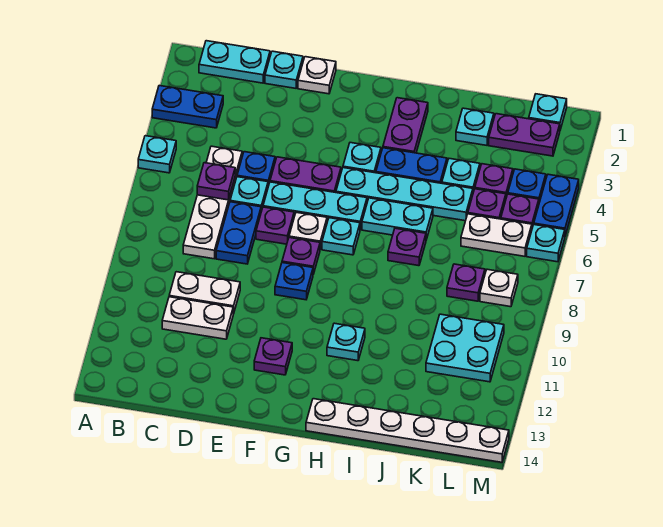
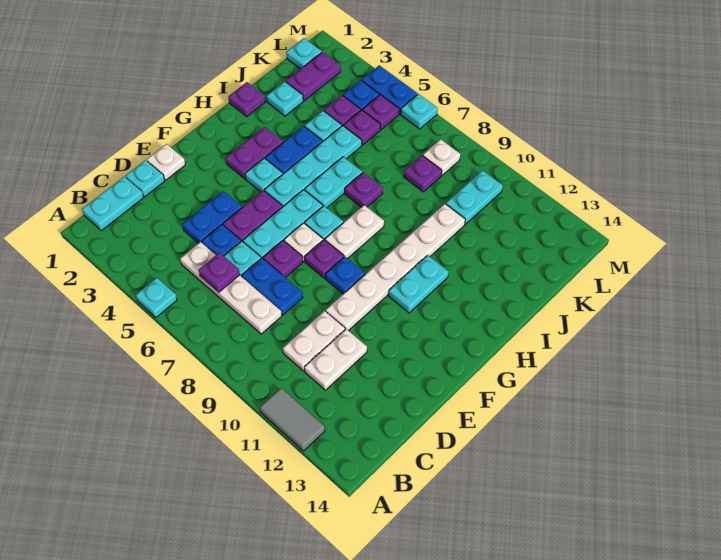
blue 1x2 plate [152,86,223,128] -> blue 1x2 plate moved to [182,191,242,243]
none -> grey 1x2 tile [260,388,325,451]
purple 1x1 plate [254,338,292,375] -> purple 1x1 plate moved to [228,82,265,117]
purple 1x2 plate [383,98,428,153] -> purple 1x2 plate turned to [226,127,283,179]
cyan 1x1 plate [327,323,365,361] -> cyan 1x2 plate [389,255,448,313]
white 1x6 plate [306,399,509,462] -> white 1x6 plate moved to [326,204,465,331]
white 1x2 plate [461,214,532,256] -> white 1x2 plate moved to [325,205,384,259]
cyan 2x2 plate [426,314,504,382] -> cyan 1x2 plate [446,170,503,224]

